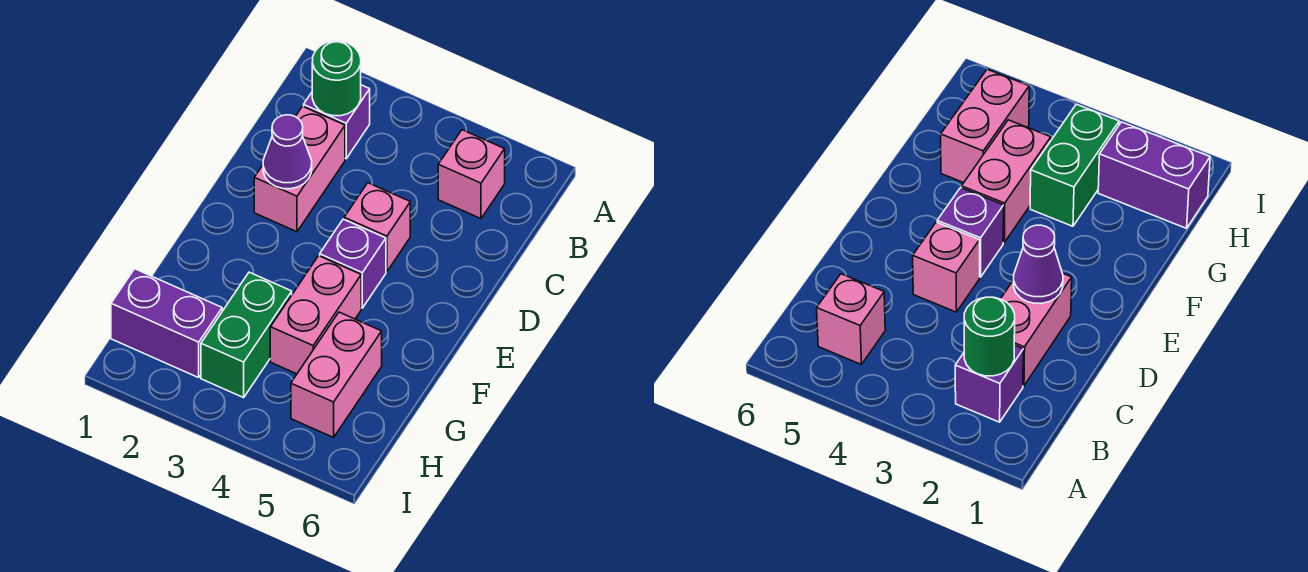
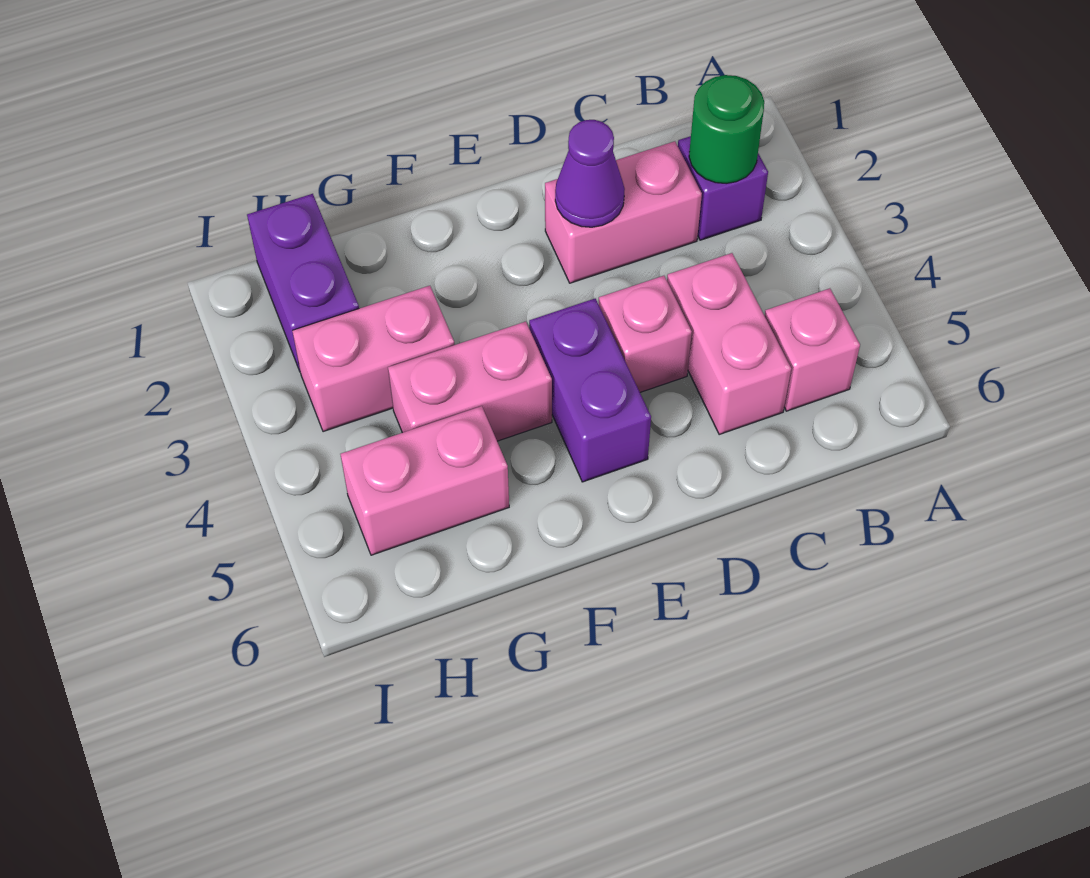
none -> pink 1x2 brick [667,253,791,435]
purple 1x1 brick [320,219,386,308] -> purple 1x2 brick [529,299,651,482]
green 1x2 brick [201,272,292,398] -> pink 1x2 brick [292,286,455,432]

